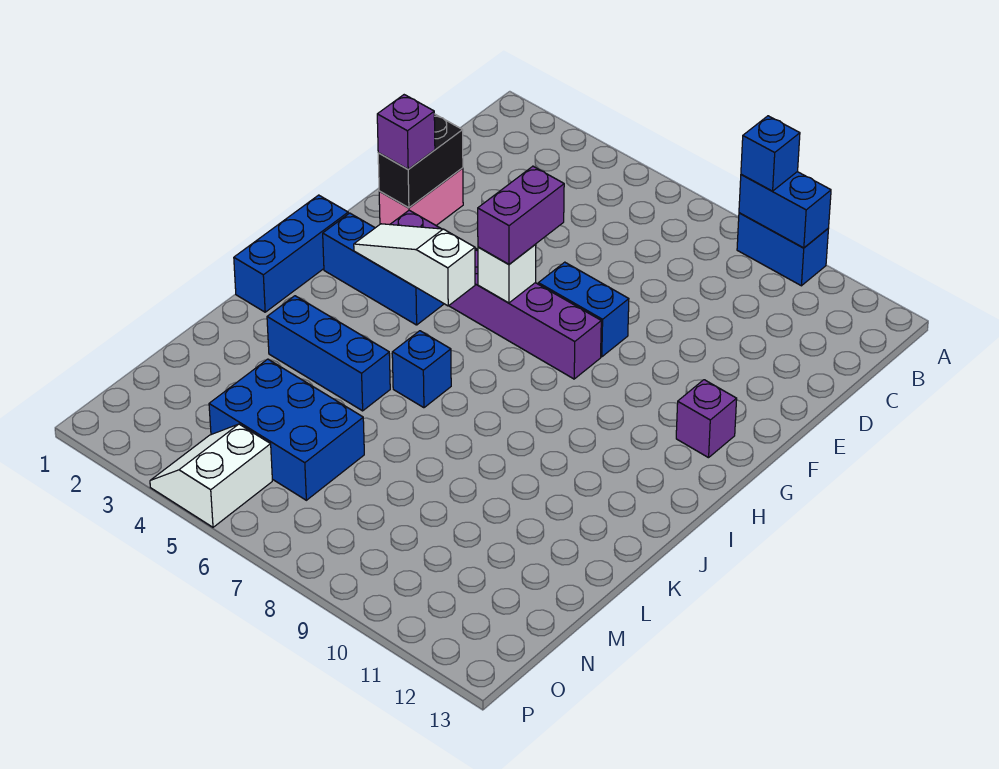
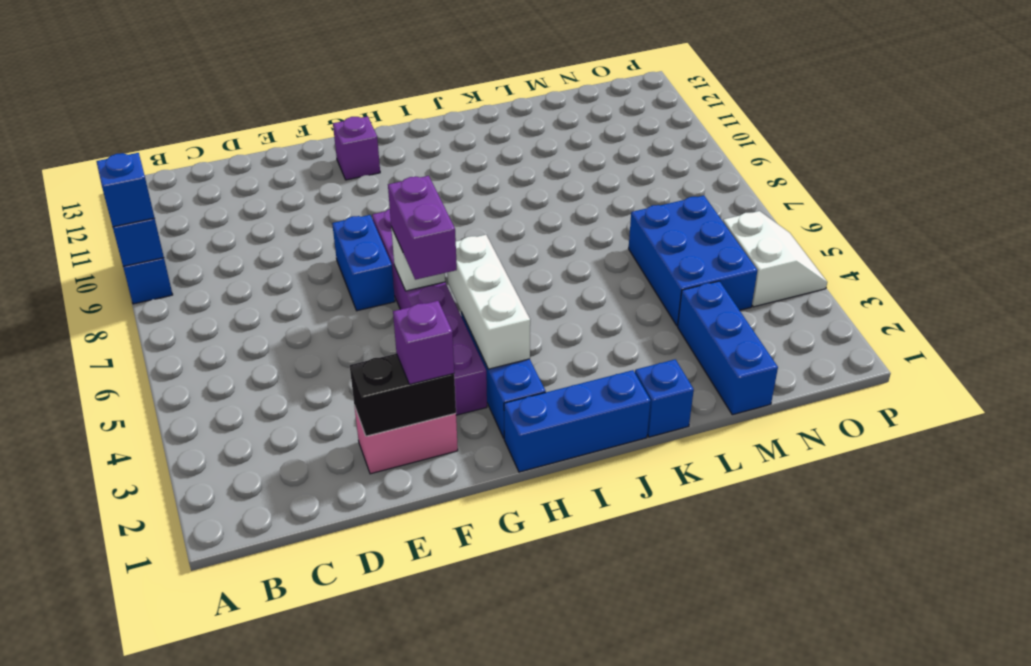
purple 1x2 brick [478,166,564,264] -> purple 1x2 brick turned to [388,176,457,280]
white 1x3 slope [354,224,475,306] -> white 1x3 brick [447,235,530,369]
blue 1x1 brick [392,331,451,408] -> blue 1x1 brick moved to [635,359,694,437]
blue 1x3 brick [267,296,390,411] -> blue 1x3 brick moved to [678,281,778,415]
white 2x2 slope [150,424,272,527] -> white 2x2 slope turned to [723,211,827,307]

